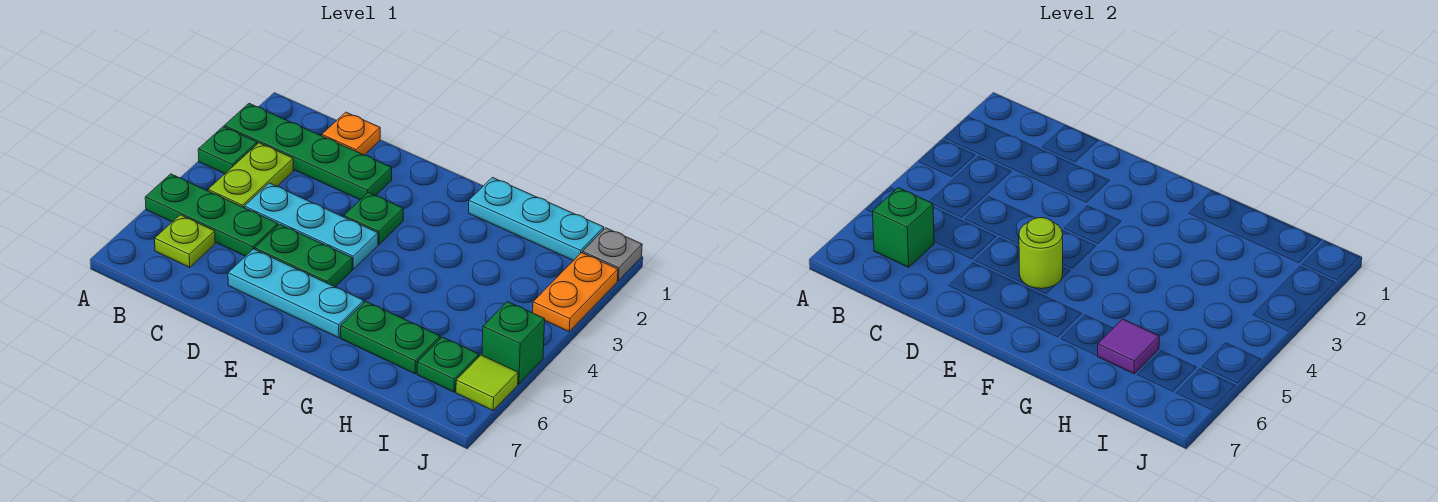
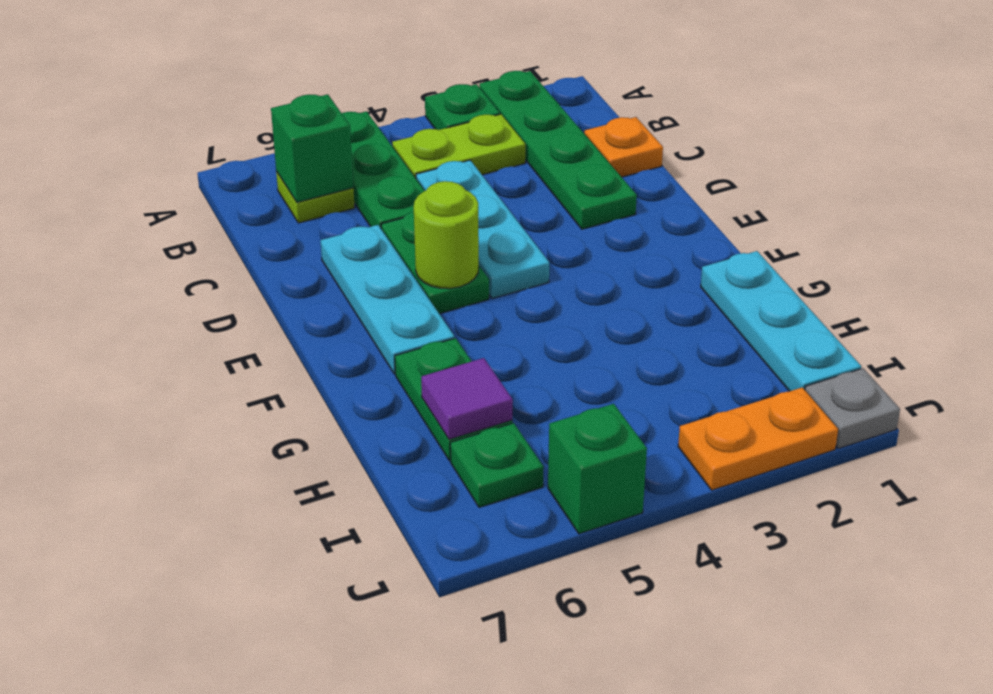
green 1x1 plate [344,192,403,244] -> none
lime 1x1 tile [456,355,518,410] -> none

